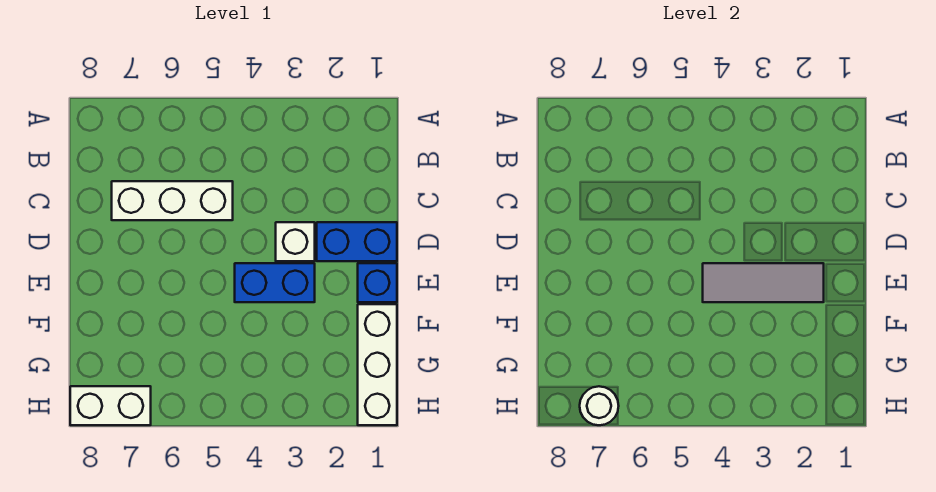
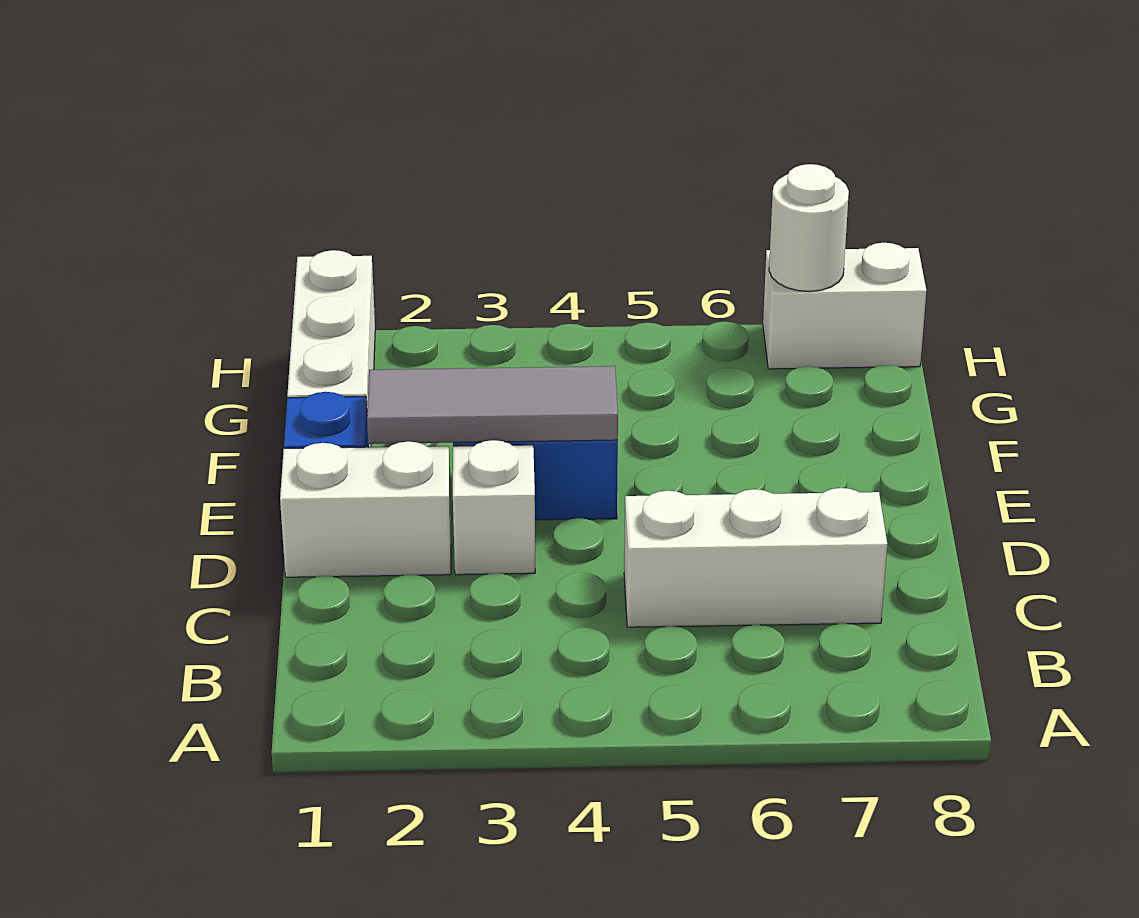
blue 1x2 brick [317,222,397,261] -> white 1x2 brick [280,442,451,577]

